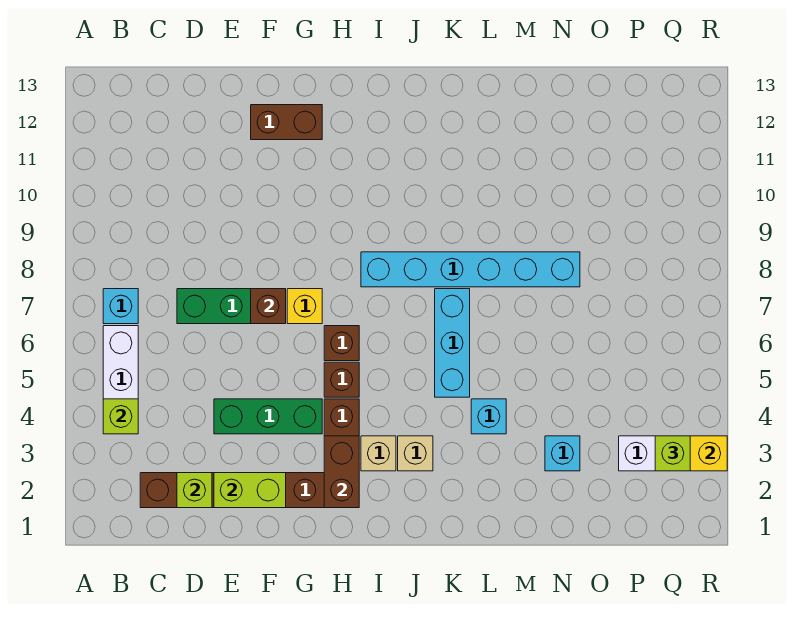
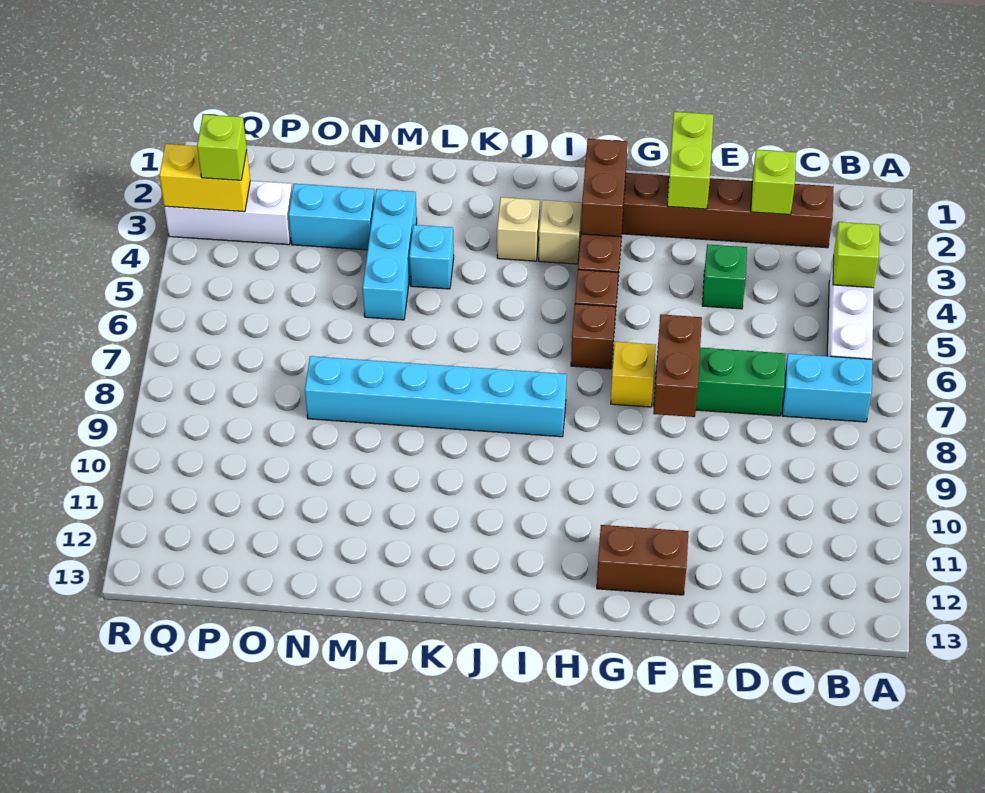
cyan 1x1 brick [103,289,138,324] -> cyan 1x2 brick [782,354,872,422]
lime 1x2 brick [214,473,286,508] -> lime 1x2 brick turned to [667,112,713,209]
green 1x3 brick [214,399,322,434] -> green 1x1 brick [702,244,747,309]
brown 1x1 brick [251,289,286,324] -> brown 1x2 brick [653,314,702,417]
cyan 1x3 brick [435,289,470,397] -> cyan 1x3 brick moved to [363,189,417,320]
cyan 1x1 brick [545,436,580,471] -> cyan 1x2 brick [289,184,375,250]

